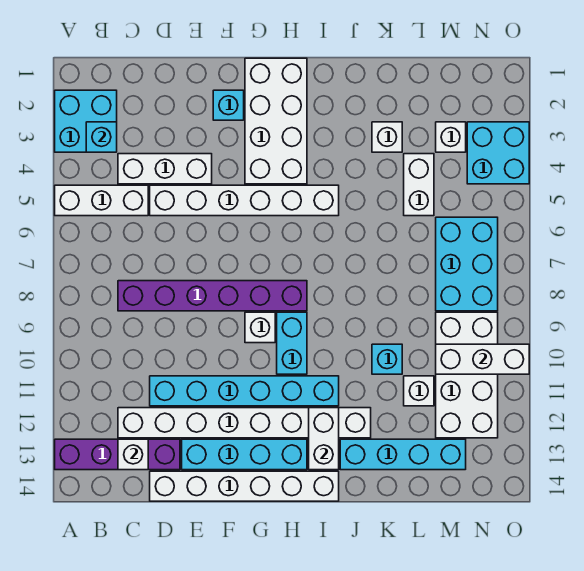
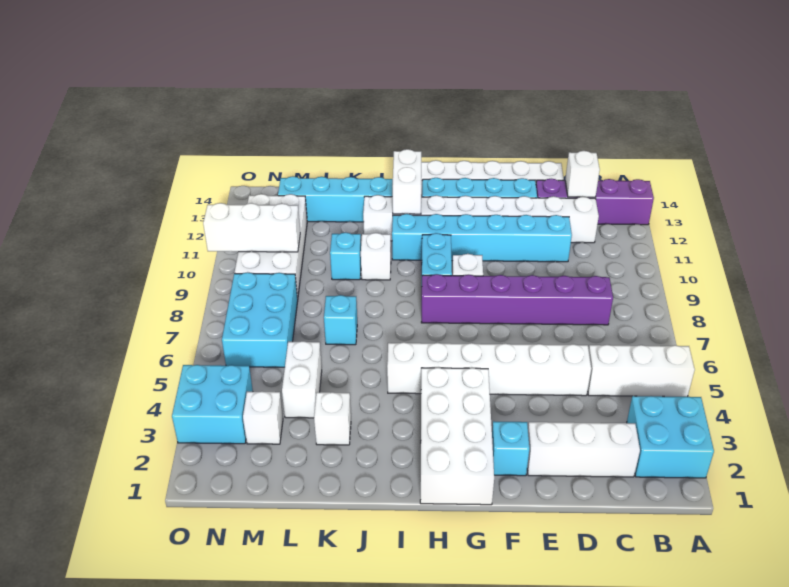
cyan 1x1 brick [86,122,117,152] -> cyan 1x1 brick moved to [324,295,357,345]
white 1x3 brick [118,154,212,184] -> white 1x3 brick moved to [527,422,640,477]
white 1x1 brick [404,376,434,406] -> white 1x1 brick moved to [361,233,391,280]

